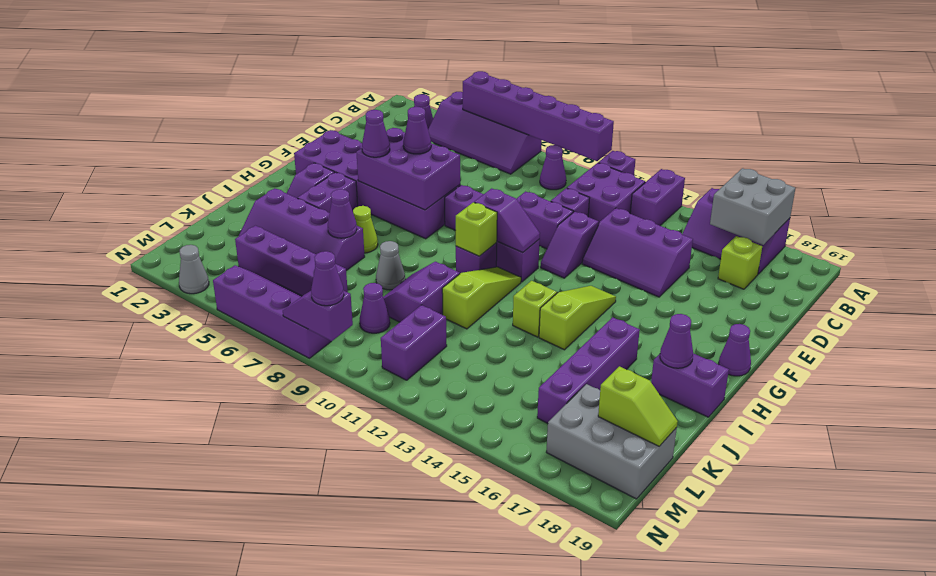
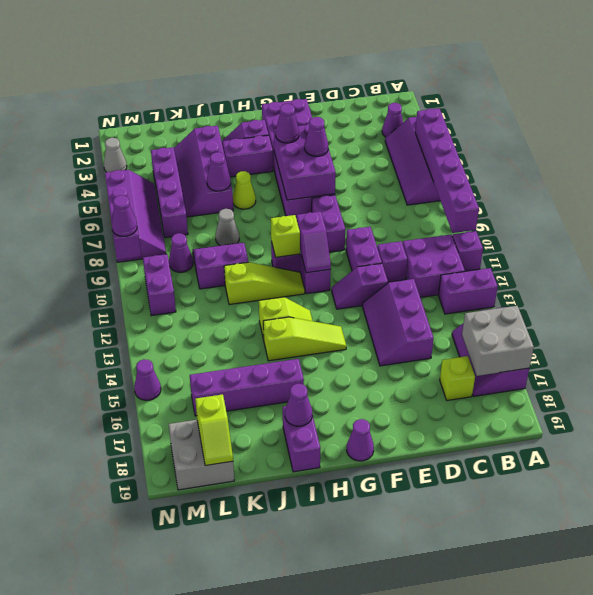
purple 1x1 cone [540,145,566,190] -> purple 1x1 cone moved to [134,359,161,400]
purple 1x2 brick [381,305,447,380] -> purple 1x2 brick turned to [143,254,176,316]
grey 2x3 brick [546,384,677,499] -> grey 2x2 brick [169,420,234,490]

